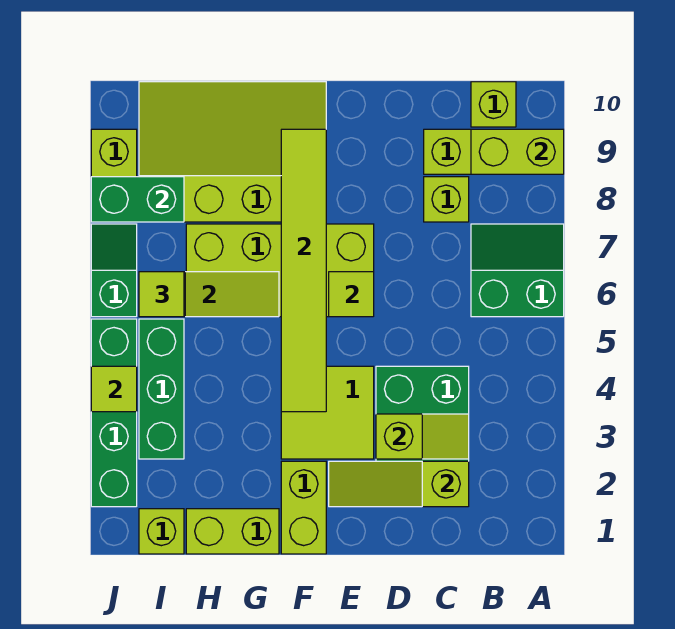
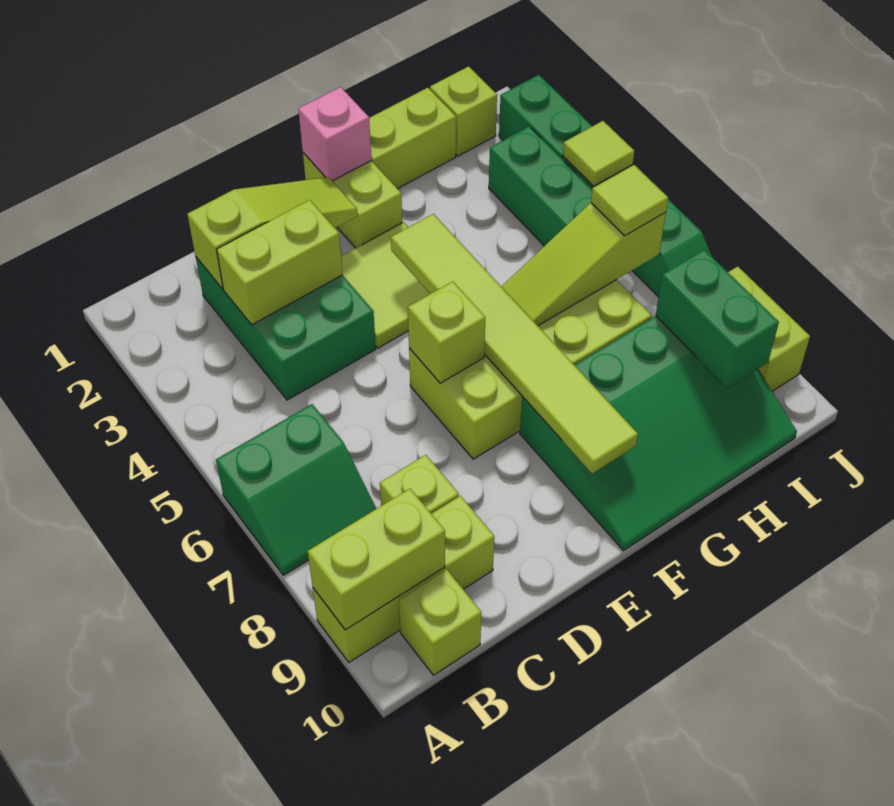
lime 1x2 slope [376,414,469,459] -> lime 1x2 brick [217,200,343,325]
lime 1x1 tile [329,272,374,317] -> lime 1x1 brick [408,281,485,383]
none -> pink 1x1 brick [298,87,371,181]
lime 3x4 slope [139,82,326,222] -> green 3x4 slope [520,316,797,551]
green 1x2 brick [91,177,184,222] -> green 1x2 brick turned to [656,250,779,388]

